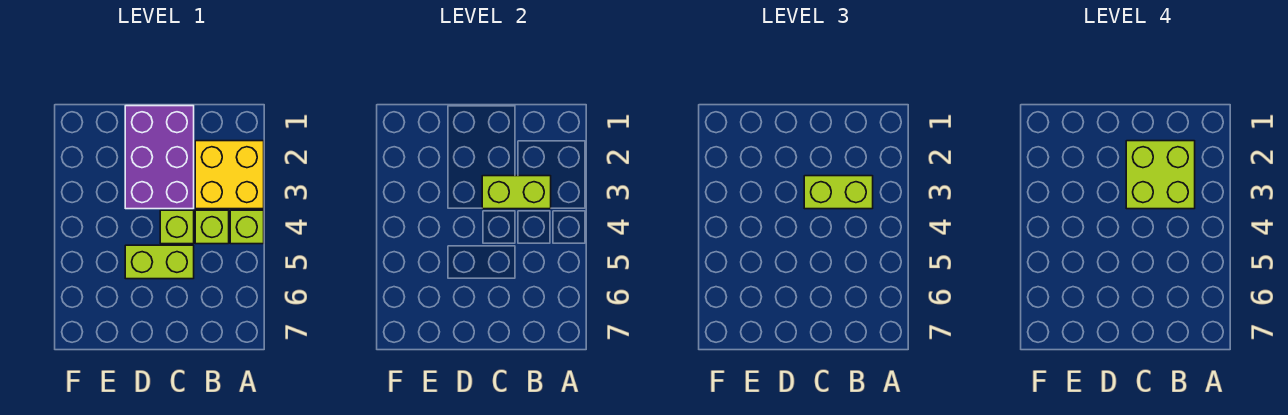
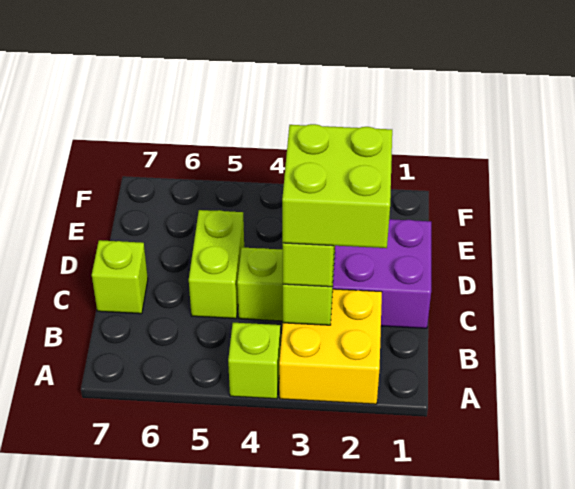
lime 1x1 brick [195,210,229,244] -> lime 1x1 brick moved to [92,240,148,314]

